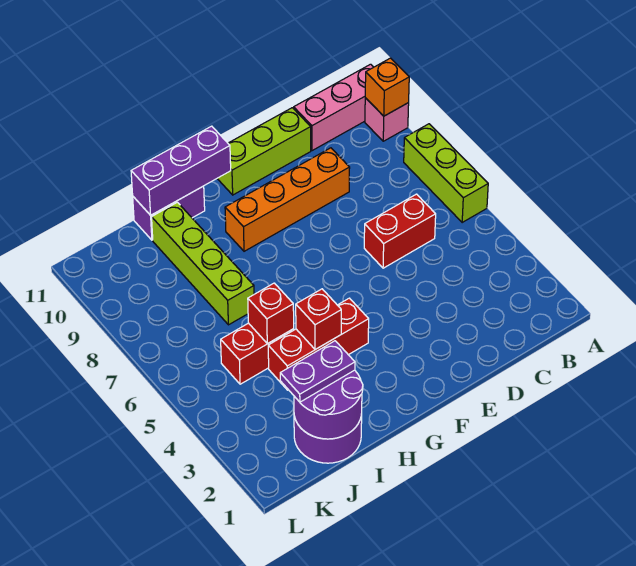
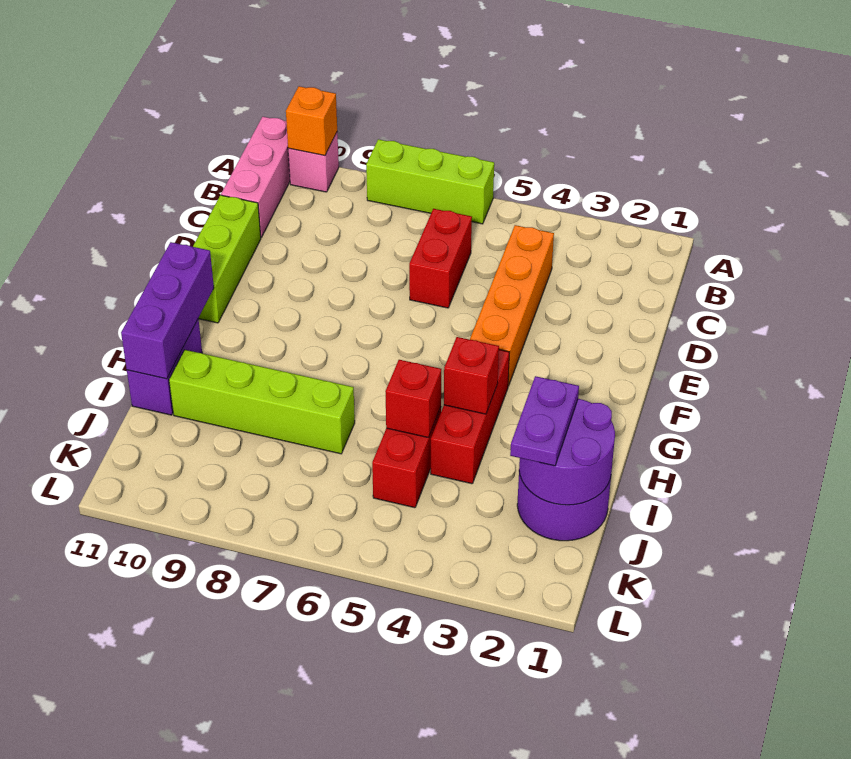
orange 1x4 brick [225,148,350,251] -> orange 1x4 brick moved to [470,225,554,386]

